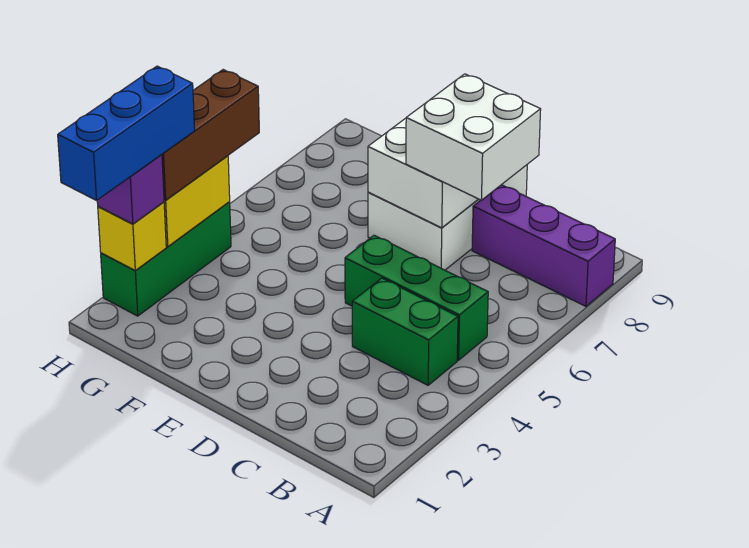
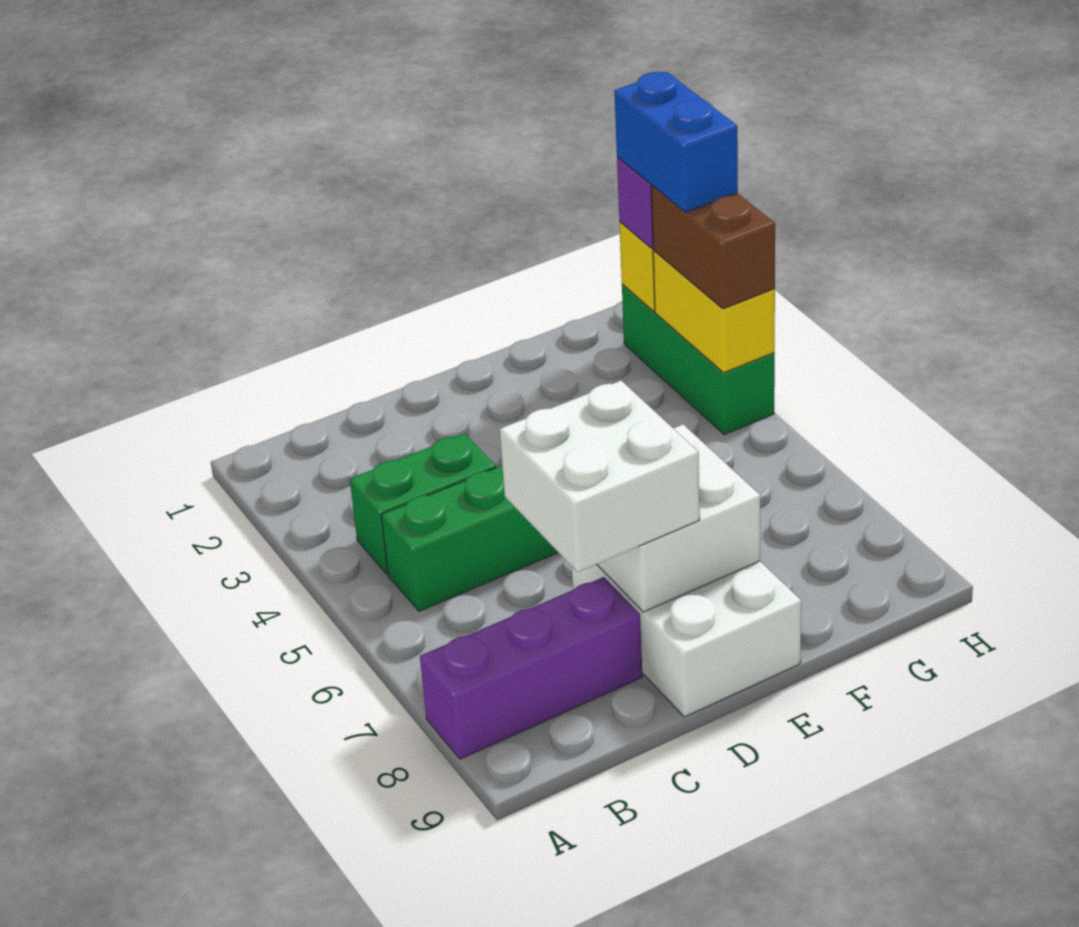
blue 1x3 brick [58,66,195,200] -> blue 1x2 brick [614,72,738,212]
brown 1x3 brick [162,70,259,200] -> brown 1x2 brick [651,186,775,309]

